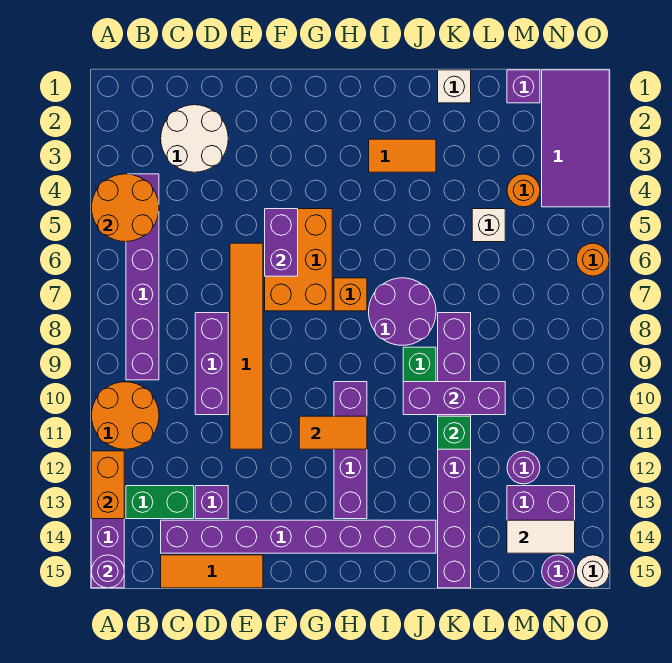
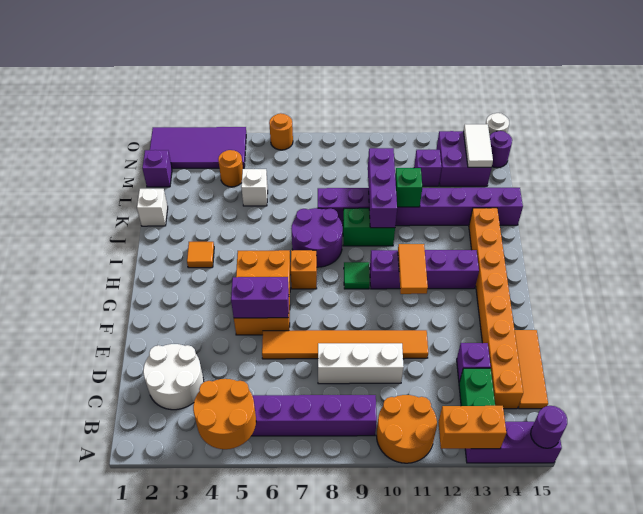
purple 1x8 brick [161,520,436,553] -> orange 1x8 brick [469,208,523,409]
purple 1x3 brick [195,313,228,415] -> white 1x3 brick [318,343,404,384]
orange 2x3 brick [265,209,332,311] -> orange 2x3 brick turned to [234,250,291,335]
none -> green 1x1 tile [344,262,370,289]
orange 1x2 tile [369,139,436,172] -> orange 1x1 tile [187,242,214,268]
purple 1x1 round brick [507,451,540,484] -> purple 1x1 brick [414,149,442,186]

